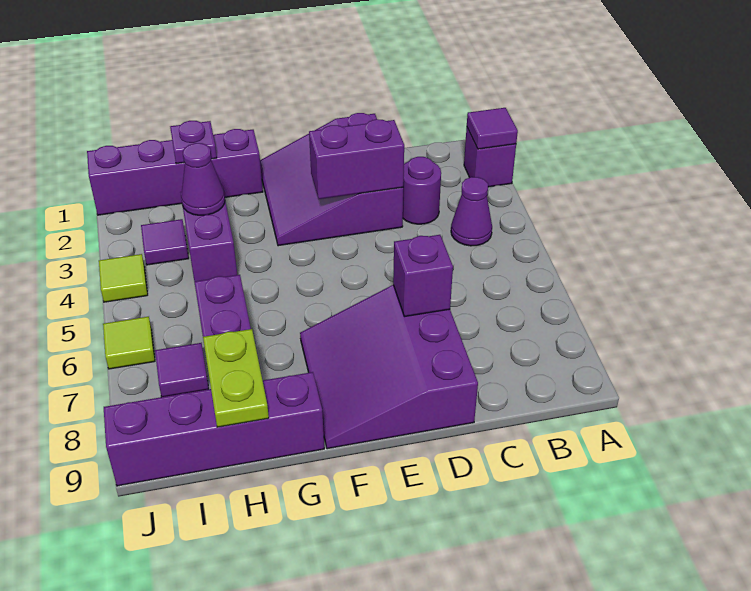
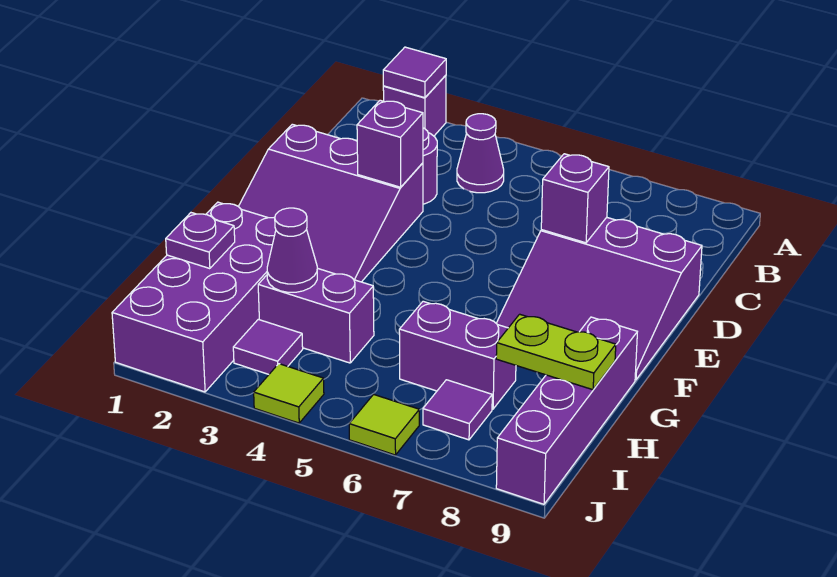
purple 1x2 brick [309,119,404,199] -> purple 1x1 brick [357,100,423,187]
purple 1x4 brick [87,129,263,215] -> purple 2x4 brick [112,202,276,392]

